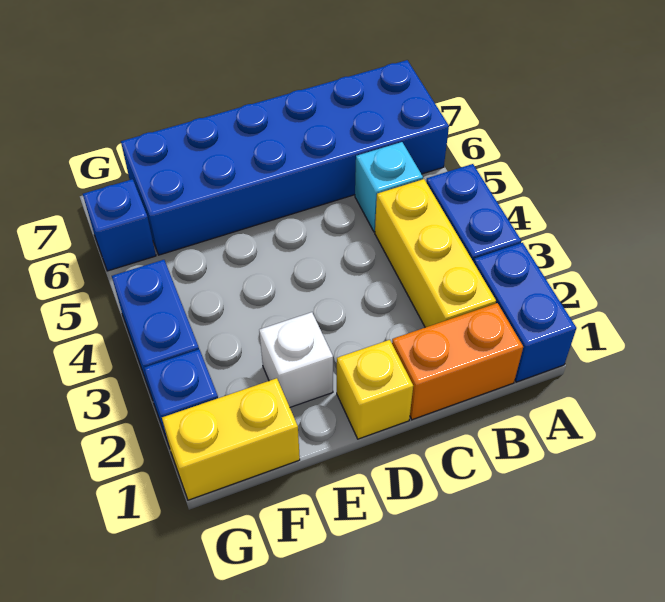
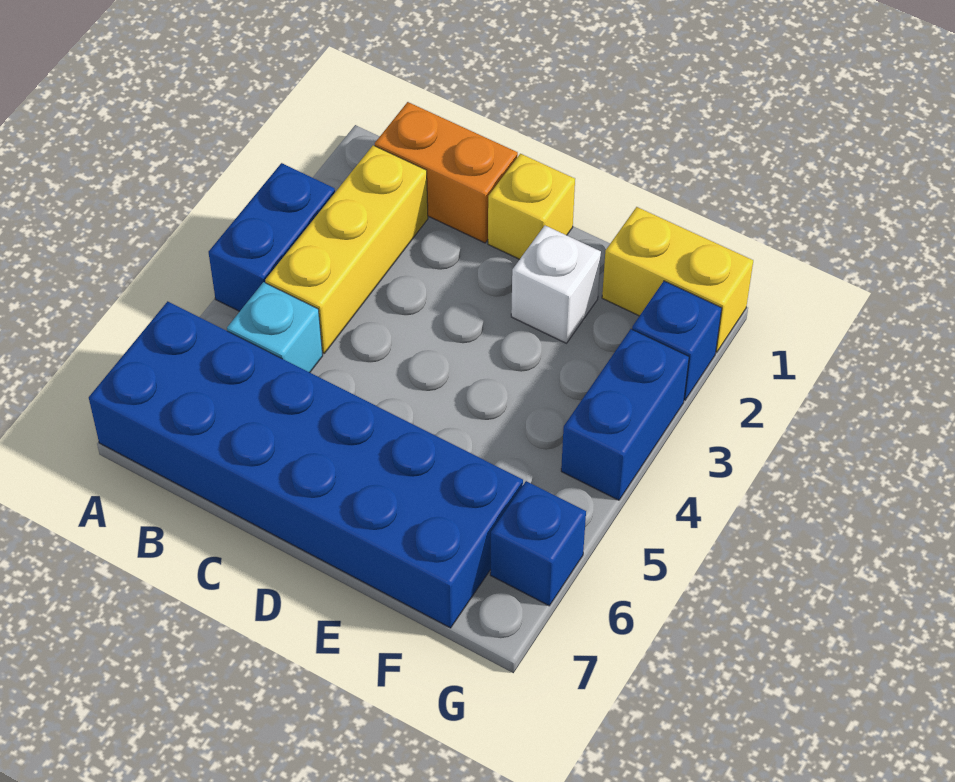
blue 1x2 brick [474,243,576,382] -> none

